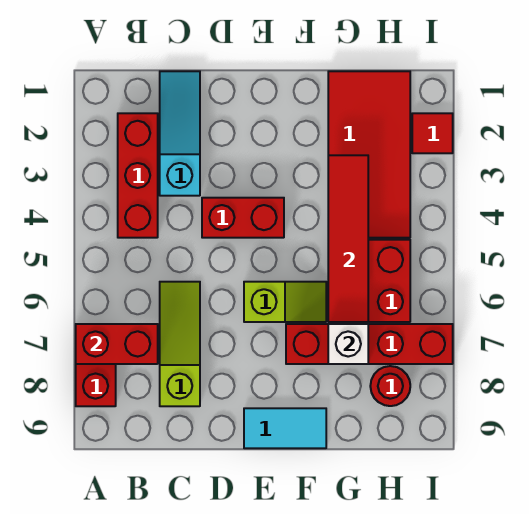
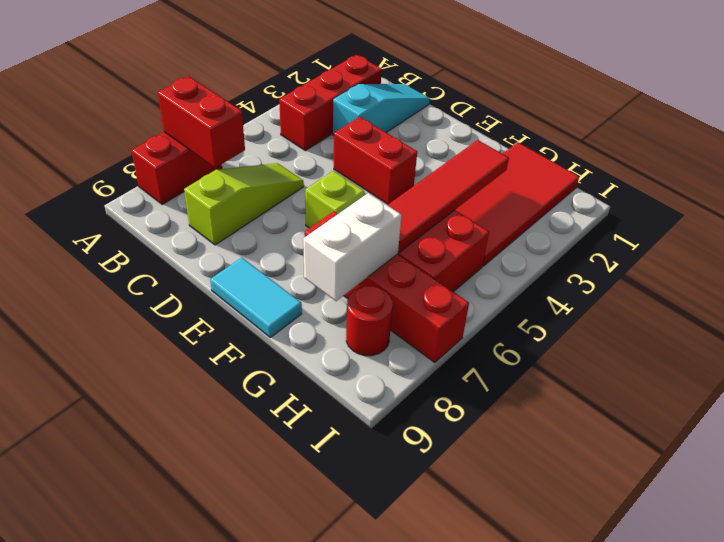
white 1x1 brick [328,324,368,364] -> white 1x2 brick [303,193,402,301]
red 1x1 tile [412,113,453,153] -> none

